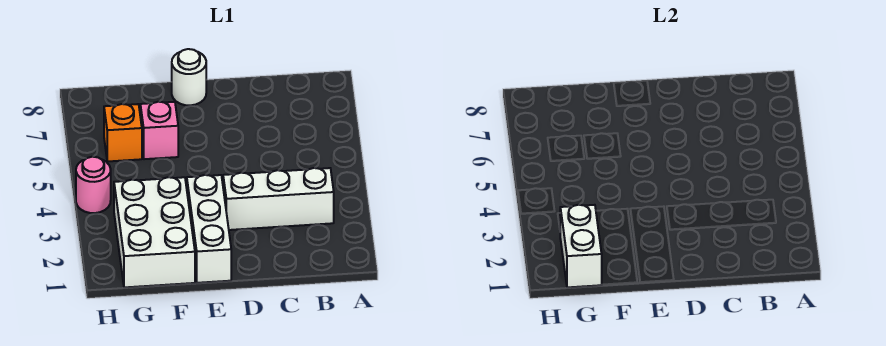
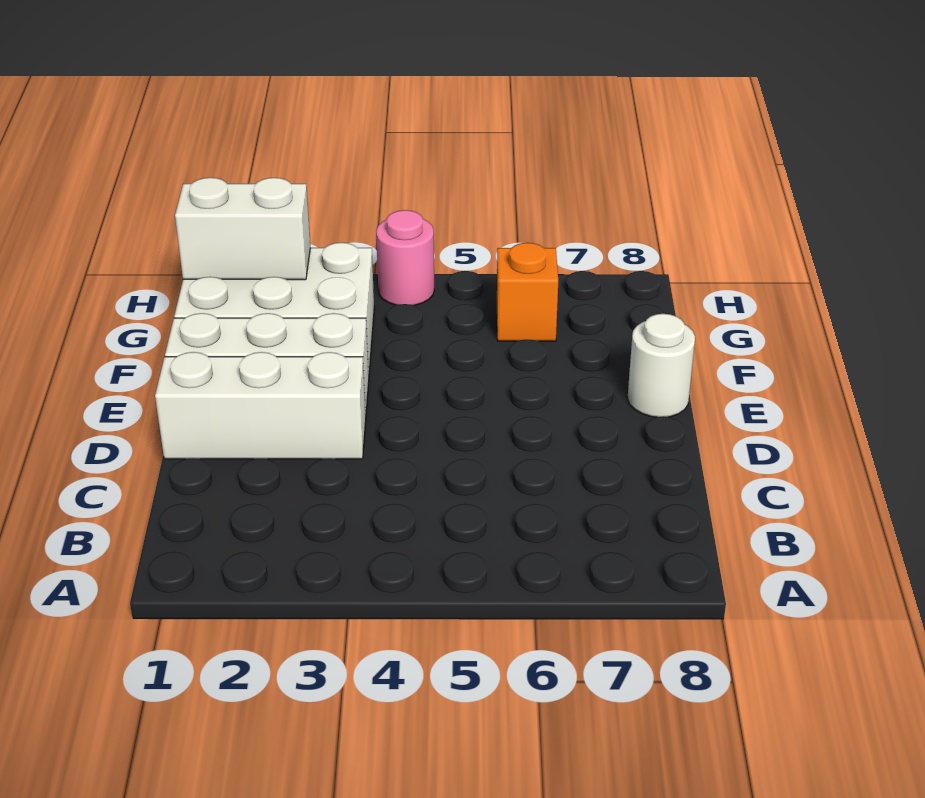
white 1x3 brick [223,168,334,230] -> white 1x3 brick turned to [155,352,366,459]
pink 1x1 brick [140,102,178,159] -> none

